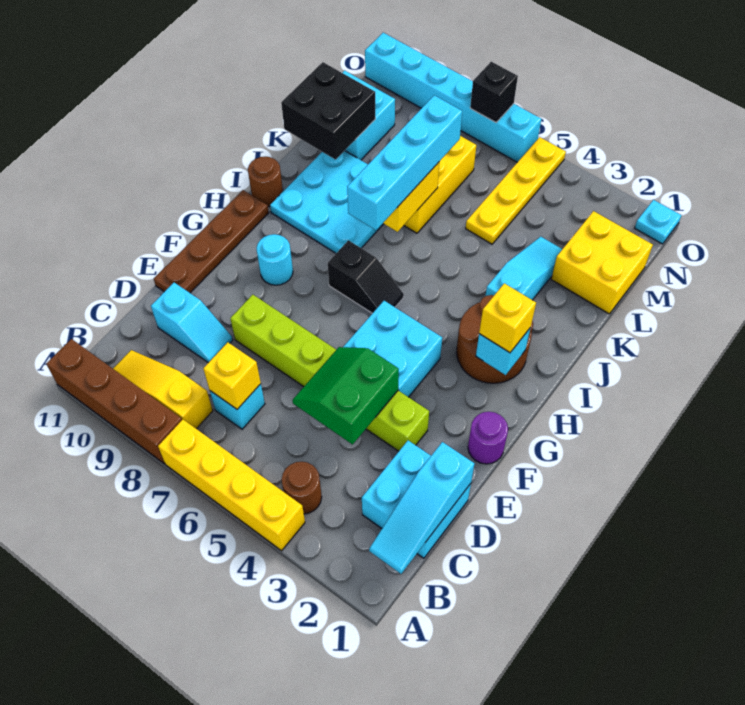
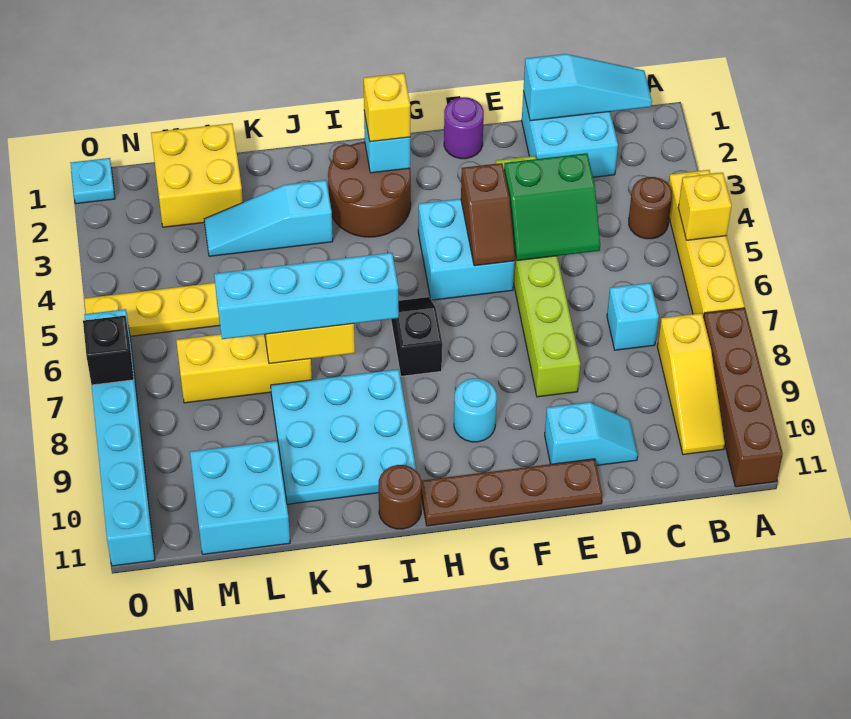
yellow 1x1 brick [203,342,261,409] -> yellow 1x1 brick moved to [678,173,732,240]
cyan 1x2 slope [151,283,233,363] -> cyan 1x2 slope turned to [545,402,638,465]
none -> brown 1x2 slope [461,163,515,266]
black 2x2 brick [281,62,375,160] -> none

